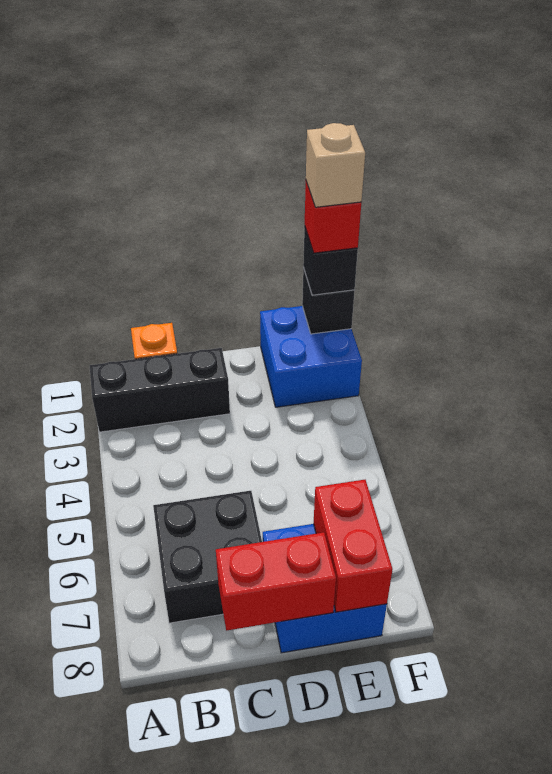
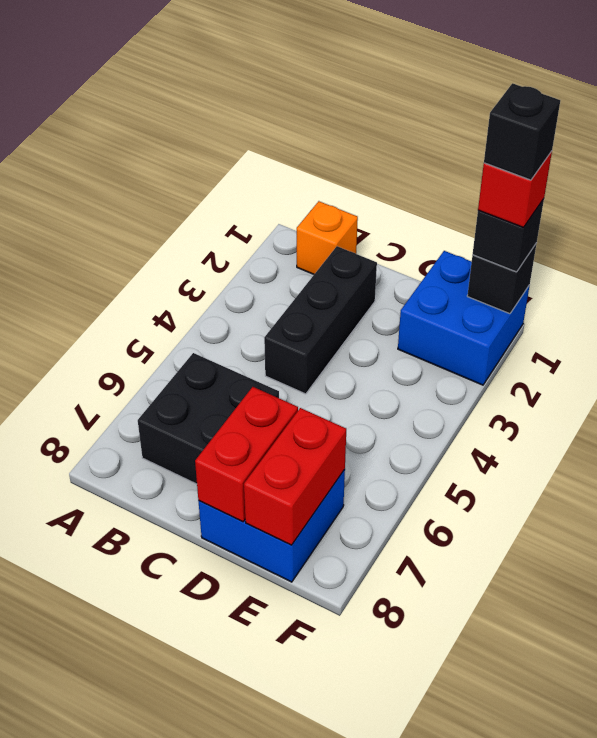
black 1x3 brick [90,348,230,432] -> black 1x3 brick turned to [264,246,377,394]
red 1x2 brick [216,532,336,631] -> red 1x2 brick turned to [195,387,298,522]
tan 1x1 brick [306,123,365,207] -> black 1x1 brick [484,83,560,180]

